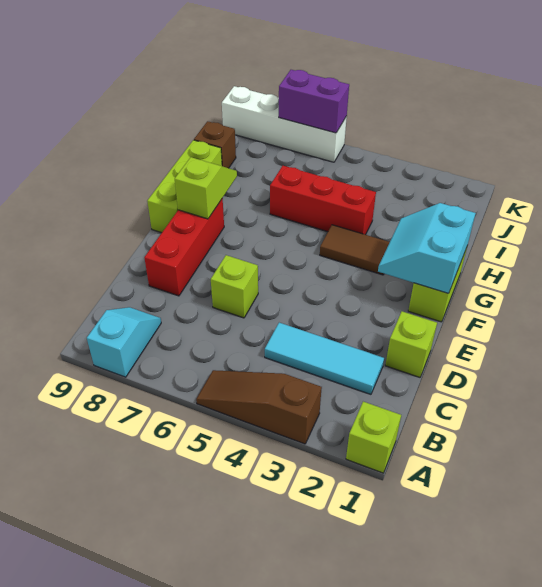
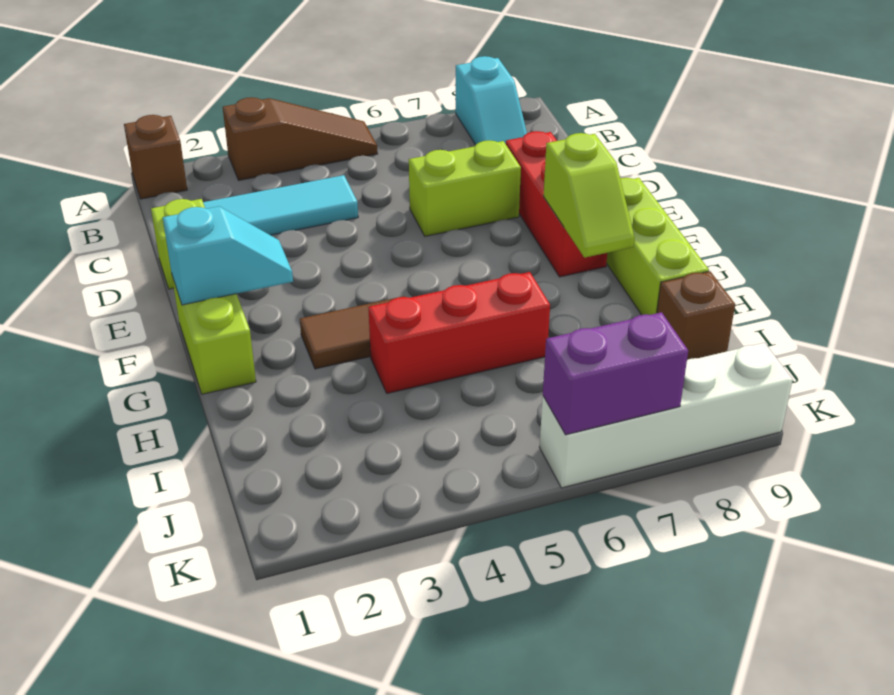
lime 1x1 brick [346,402,401,473] -> brown 1x1 brick [124,115,187,199]
lime 1x1 brick [211,255,258,318] -> lime 1x2 brick [409,140,521,236]
cyan 2x2 slope [378,203,476,293] -> cyan 1x2 slope [163,206,293,305]

